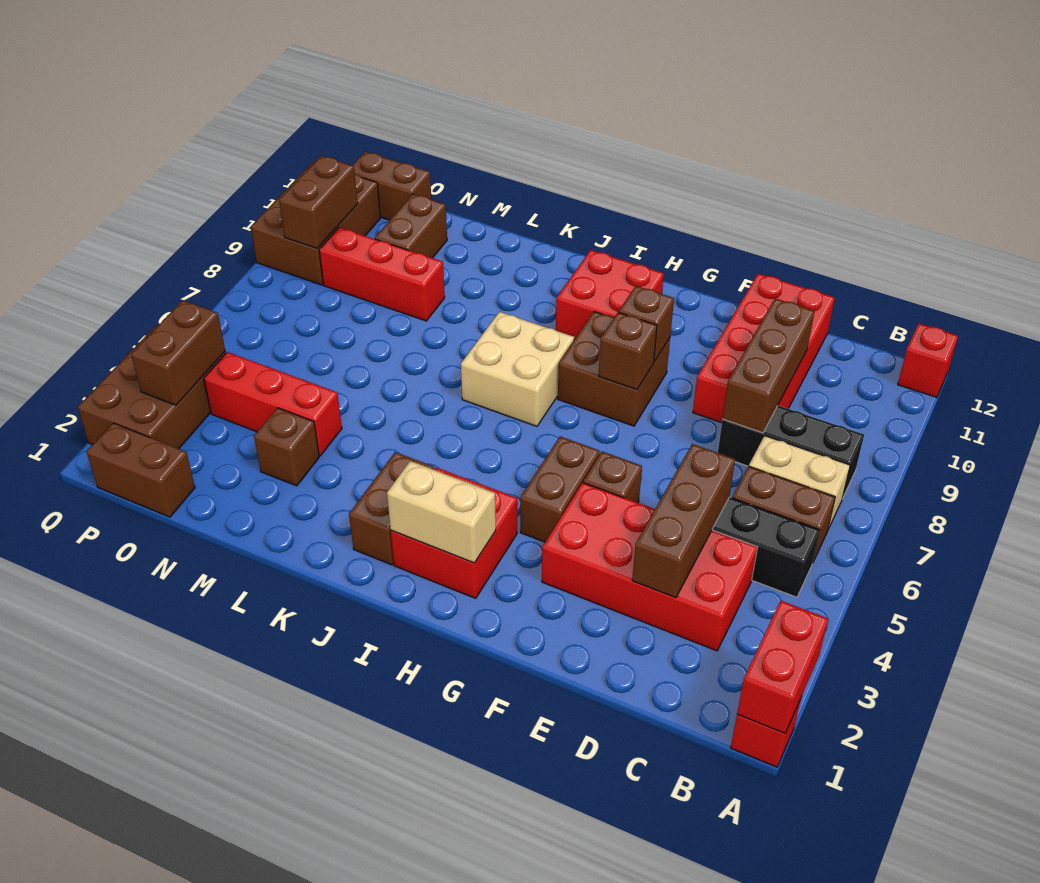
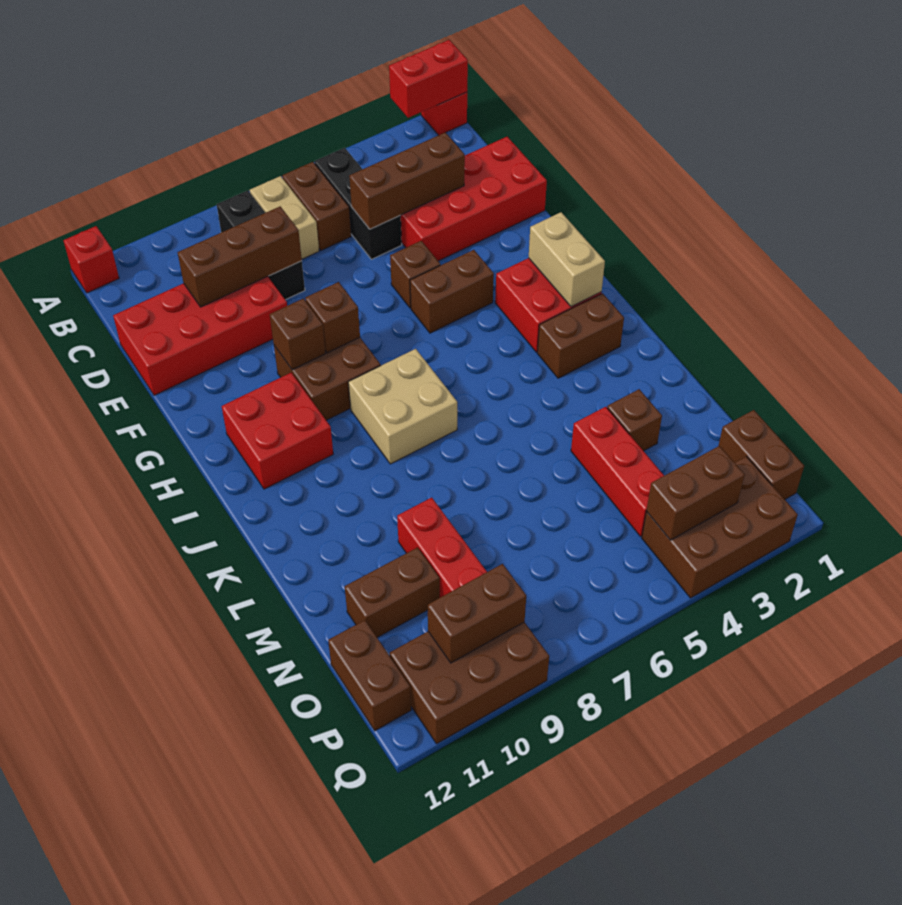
red 2x4 brick [542,483,757,651] -> red 2x4 brick turned to [401,137,547,261]

